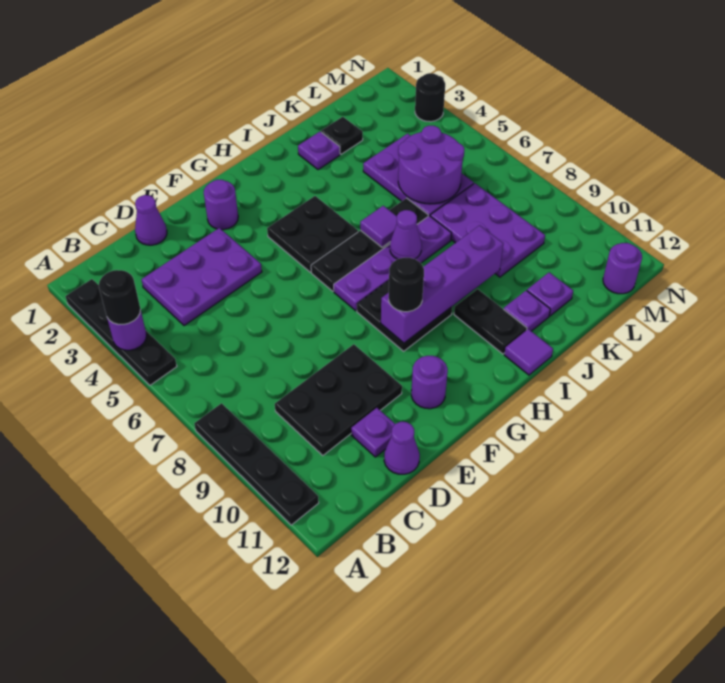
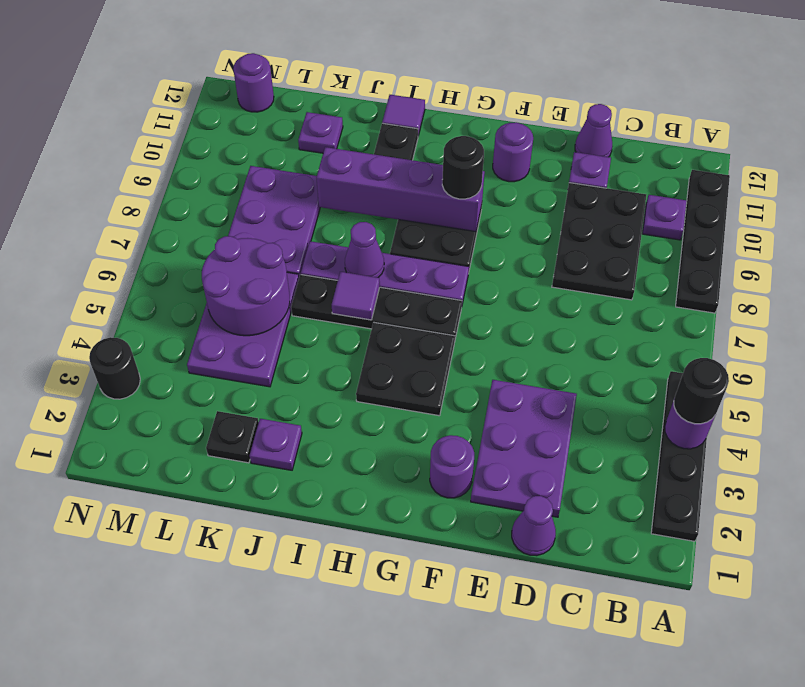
purple 2x3 plate [141,228,262,326] -> purple 2x3 plate turned to [471,380,577,517]
black 2x3 plate [275,344,402,455] -> black 2x3 plate turned to [552,183,646,300]
purple 1x1 plate [504,290,550,331] -> purple 1x1 plate moved to [642,195,687,240]

